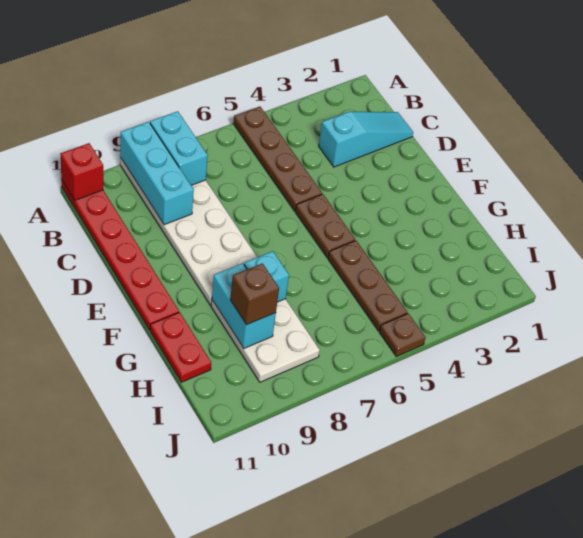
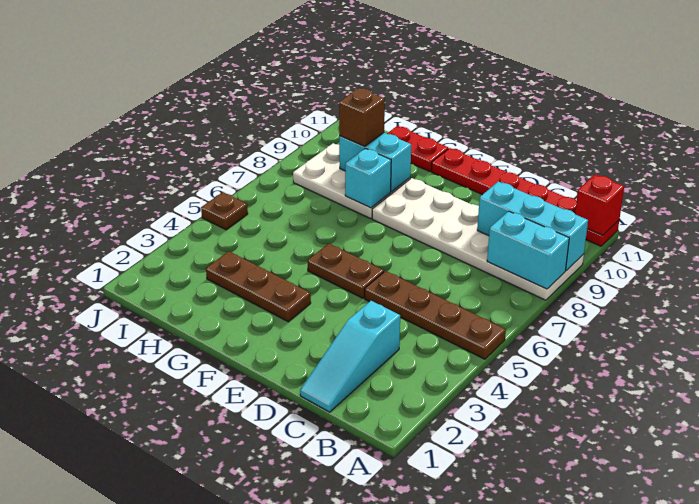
brown 1x3 plate [328,241,407,331] -> brown 1x3 plate moved to [206,251,311,322]

